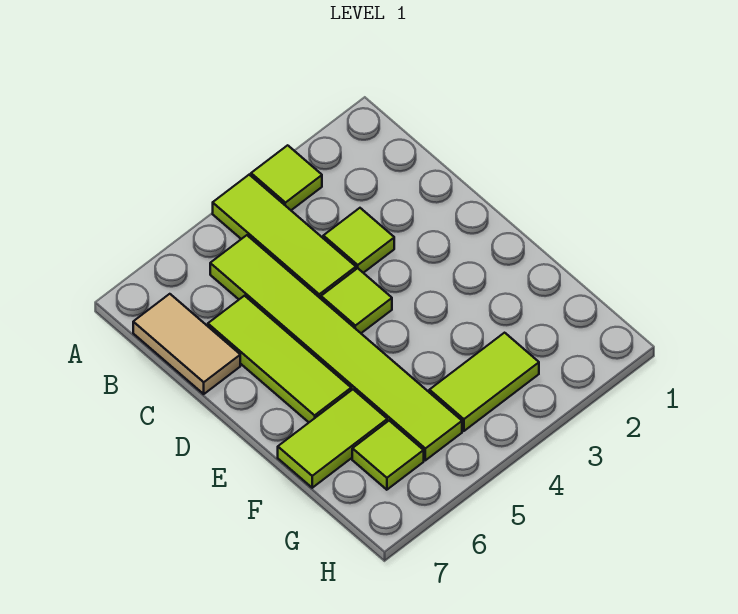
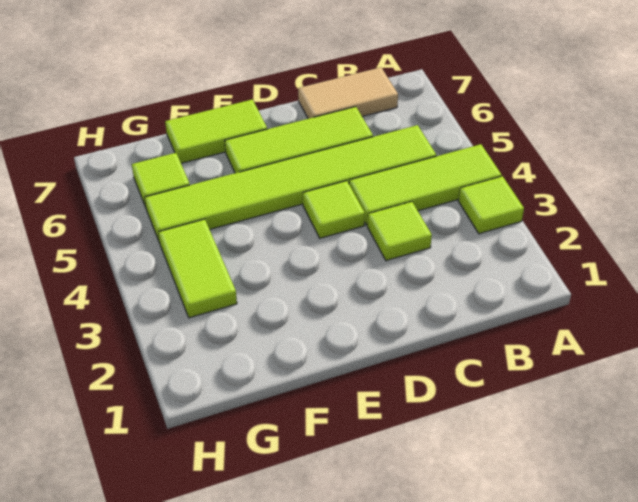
lime 1x2 tile [278,390,387,488] -> lime 1x2 tile turned to [165,99,267,163]

